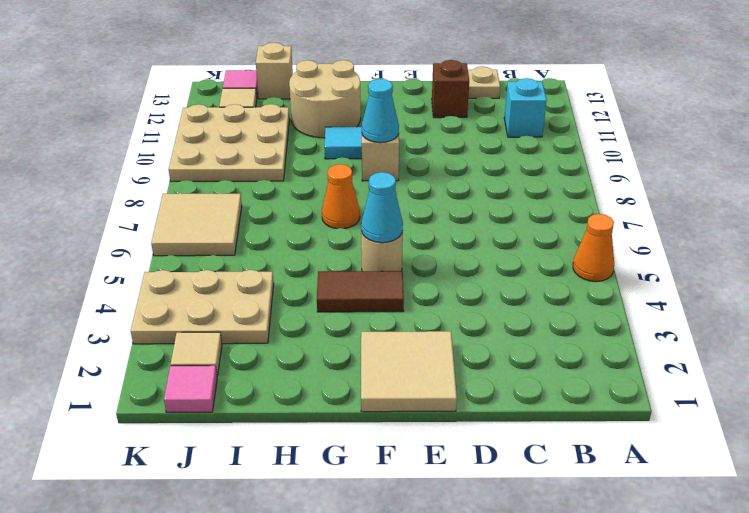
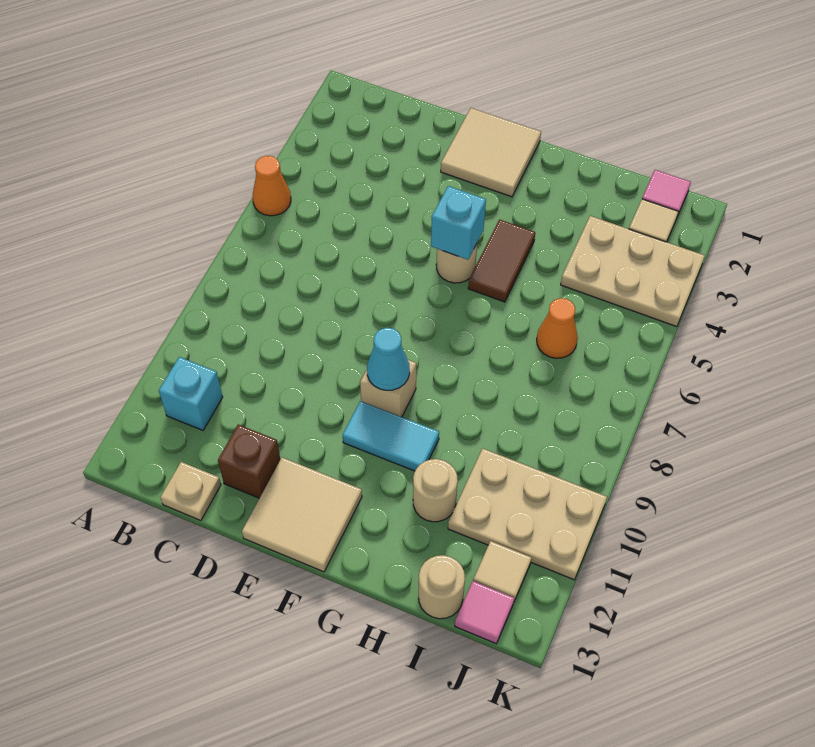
brown 1x2 tile [317,271,404,312] -> brown 1x2 tile turned to [468,220,535,302]
cyan 1x1 cone [361,172,403,243] -> cyan 1x1 brick [431,186,486,260]
orange 1x1 cone [322,164,360,229] -> orange 1x1 cone moved to [537,298,578,358]
tan 2x2 round brick [289,60,361,138] -> tan 1x1 round brick [413,459,458,522]
tan 3x3 plate [169,104,290,182] -> tan 2x3 plate [448,448,607,580]
tan 1x1 brick [256,43,293,99] -> tan 1x1 round brick [419,555,465,619]
tan 2x2 tile [151,194,242,256] -> tan 2x2 tile moved to [242,457,362,572]

